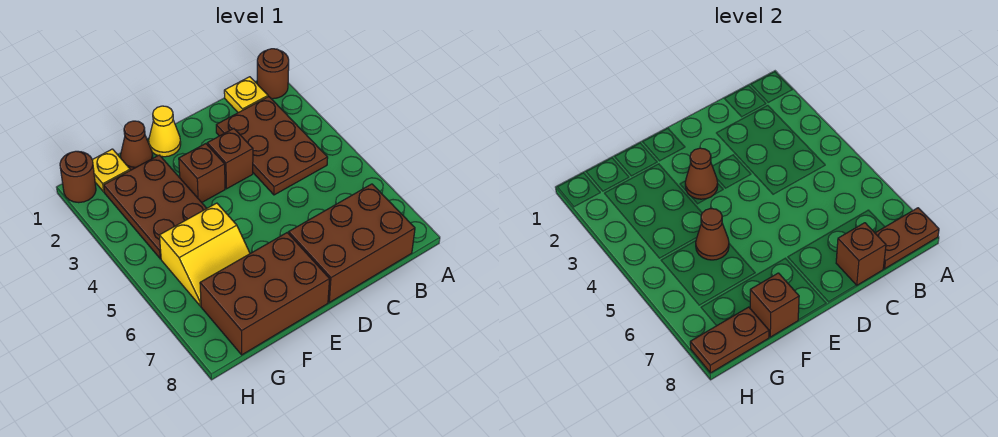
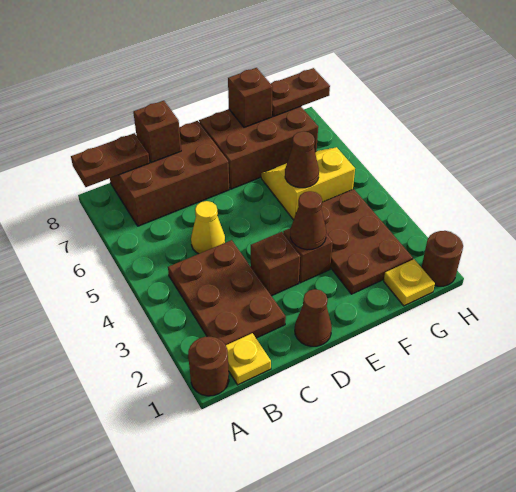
yellow 1x1 cone [149,106,181,157] -> yellow 1x1 cone moved to [191,201,225,254]
brown 1x1 cone [121,121,153,170] -> brown 1x1 cone moved to [295,289,332,346]

